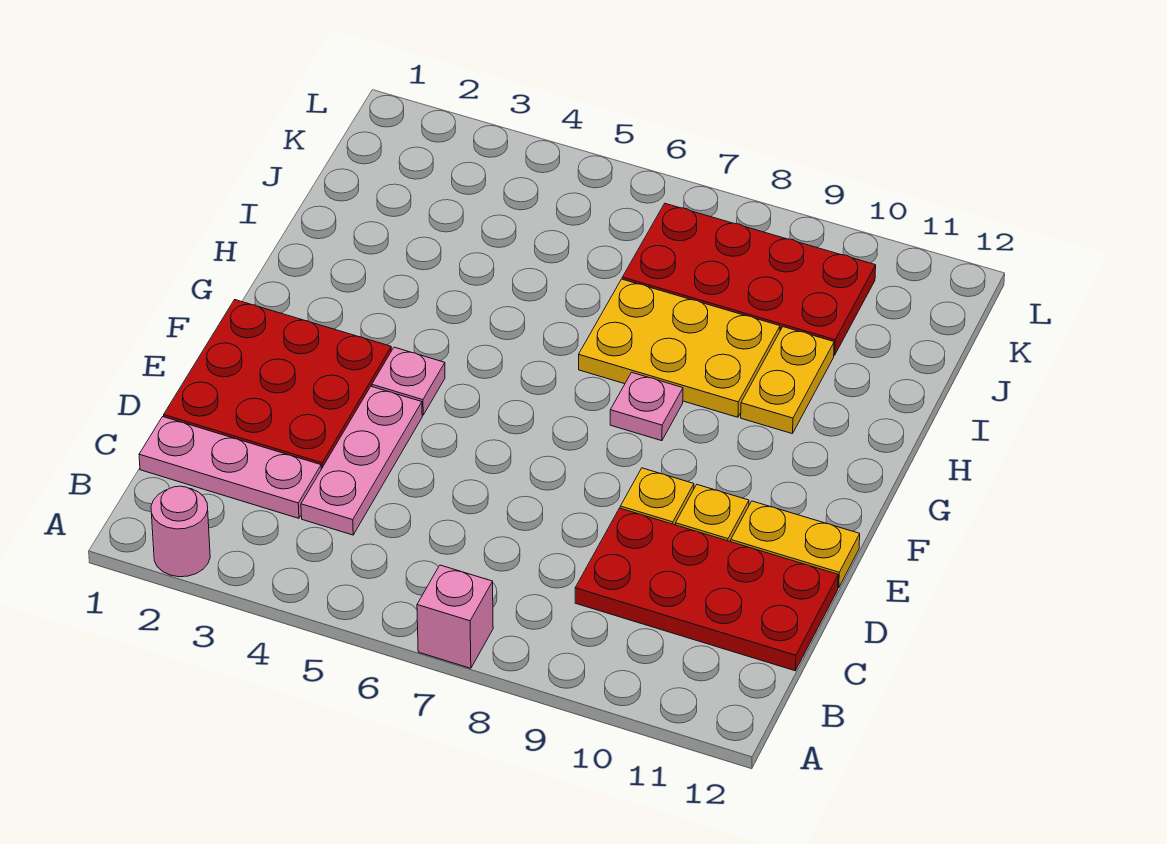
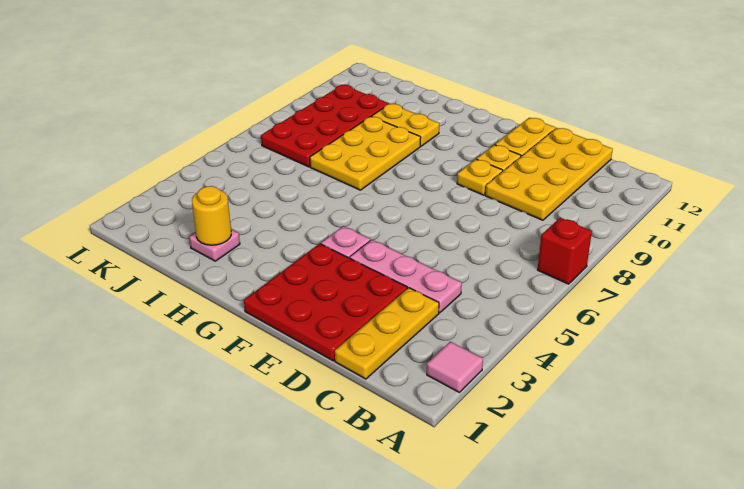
pink 1x1 round brick [151,486,210,577] -> pink 1x1 tile [427,342,483,392]
pink 1x1 brick [417,565,493,668] -> red 1x1 brick [538,218,592,284]
pink 1x3 plate [139,417,321,518] -> yellow 1x3 plate [335,288,439,379]
red 2x4 plate [575,508,838,671] -> yellow 2x4 plate [485,128,613,220]
pink 1x1 plate [610,372,683,441] -> pink 1x1 plate moved to [189,229,240,261]
none -> yellow 1x1 round brick [192,186,231,245]

